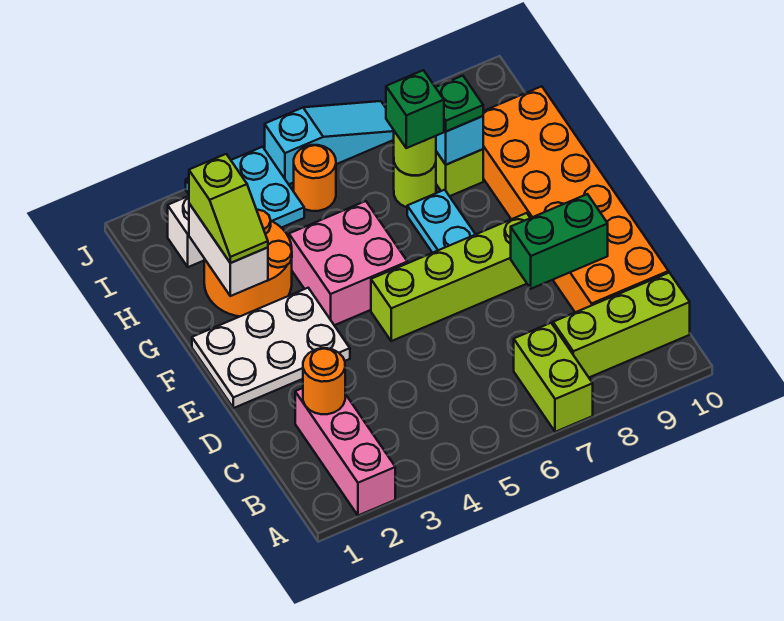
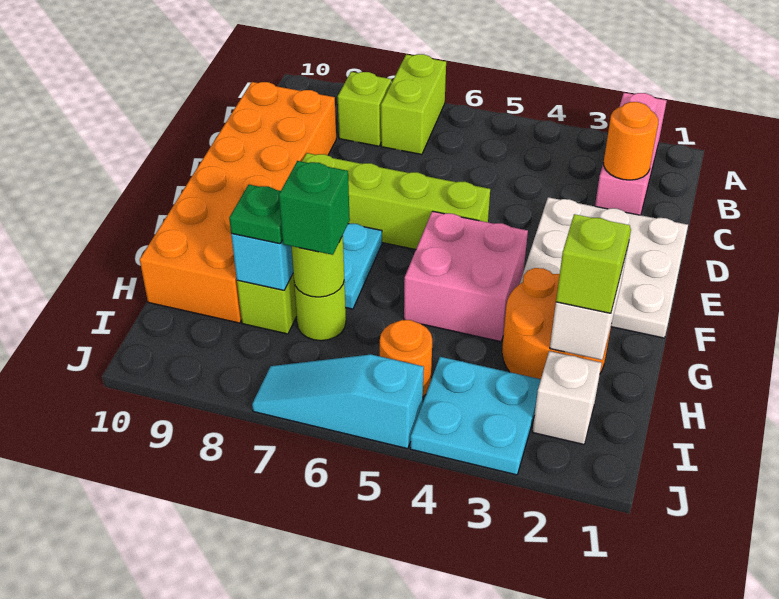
lime 1x3 brick [553,273,690,377] -> lime 1x1 brick [338,72,391,146]
green 1x2 brick [511,194,608,289] -> none
white 2x3 plate [192,288,350,408] -> white 3x3 plate [520,197,688,338]

